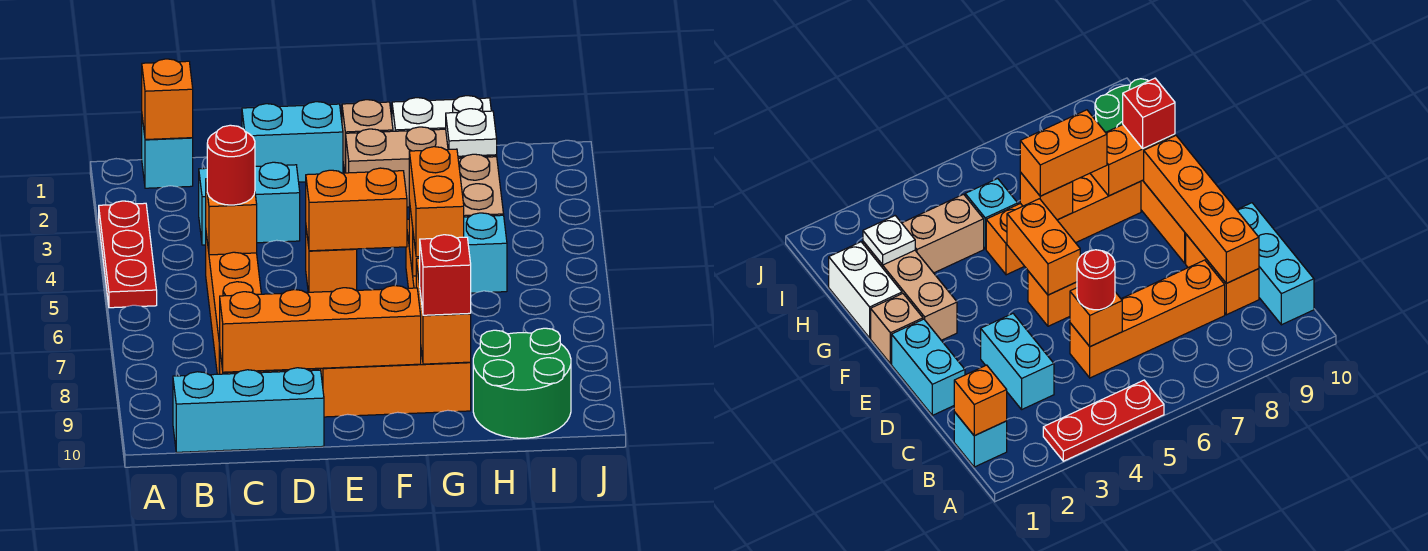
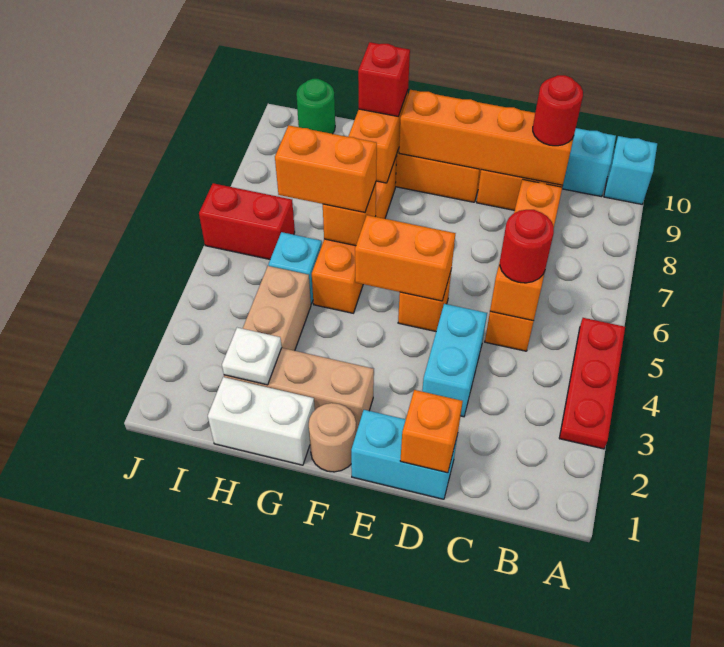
cyan 1x1 brick [142,118,193,188] -> cyan 1x1 brick moved to [604,136,657,204]
orange 1x1 brick [142,59,193,140] -> orange 1x1 brick moved to [400,390,463,473]
cyan 1x2 brick [199,162,300,245] -> cyan 1x2 brick turned to [422,304,487,417]
none -> red 1x1 round brick [533,75,583,146]
tan 1x1 brick [342,100,393,173] -> tan 1x1 round brick [309,403,356,472]
orange 1x2 brick [409,147,464,257] -> orange 1x2 brick turned to [275,125,377,213]
green 2x2 round brick [473,328,571,438] -> green 1x1 round brick [296,79,335,134]
none -> red 1x2 brick [199,183,295,259]

